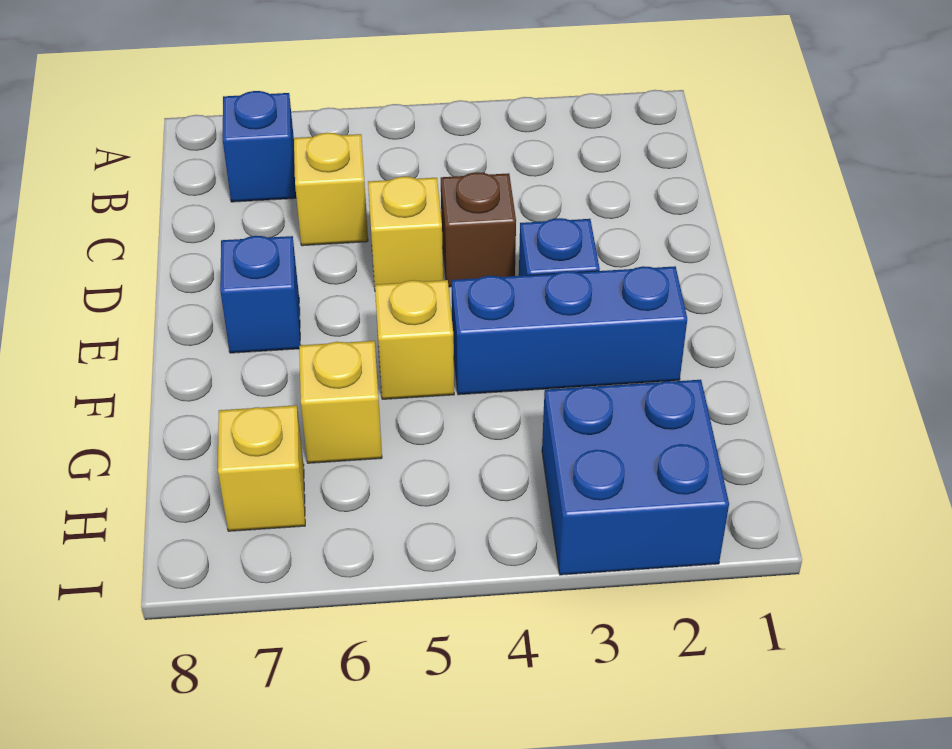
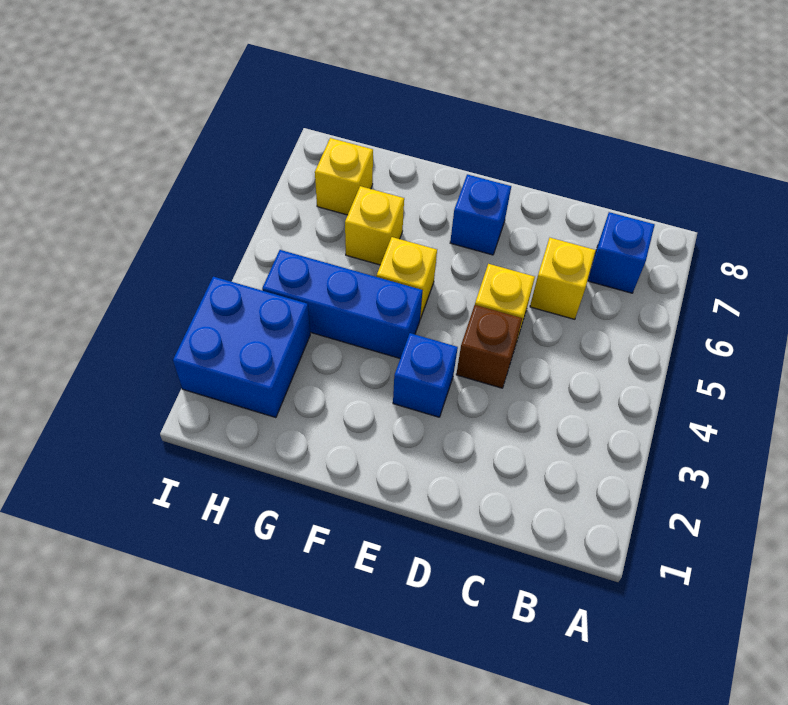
blue 1x3 brick [451,266,687,395] -> blue 1x3 brick turned to [262,250,422,358]

